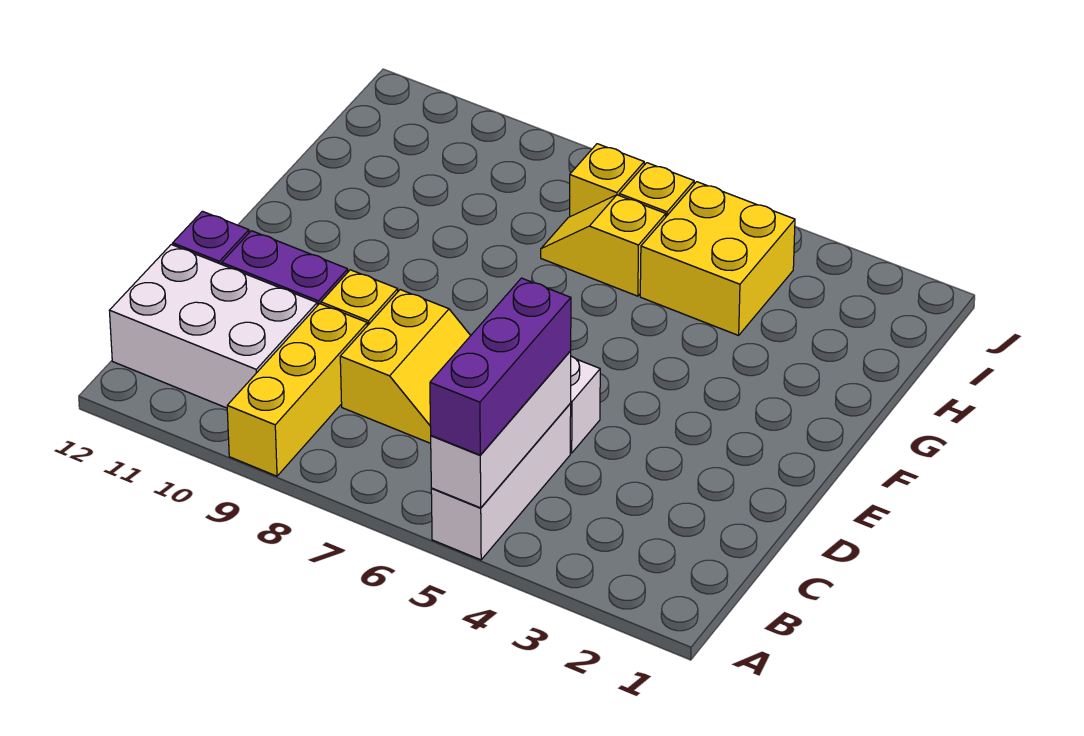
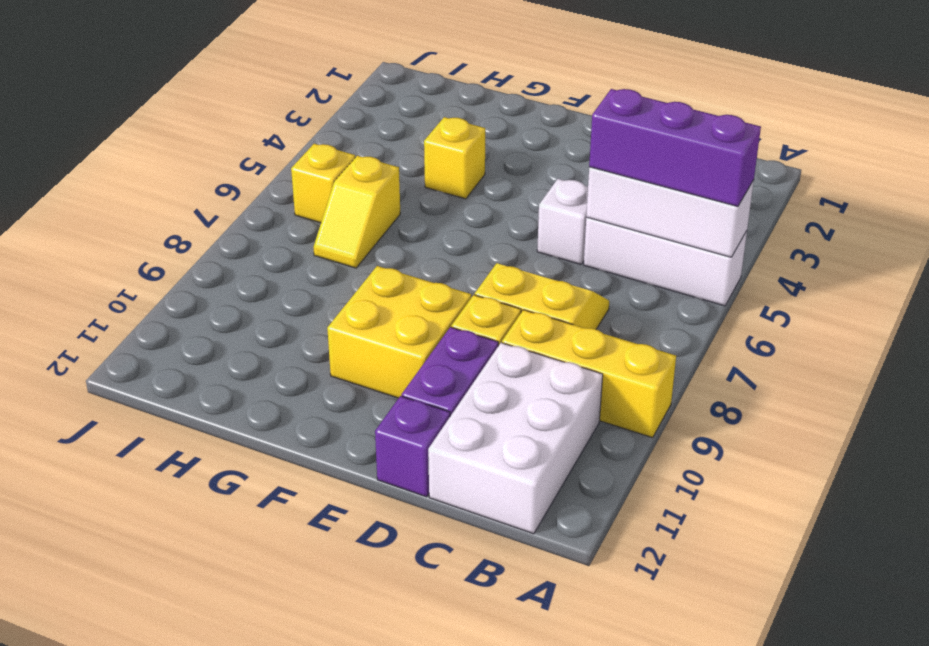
yellow 2x2 brick [640,182,795,335] -> yellow 2x2 brick moved to [327,266,471,398]
yellow 1x1 brick [570,144,644,217] -> yellow 1x1 brick moved to [424,117,485,199]

